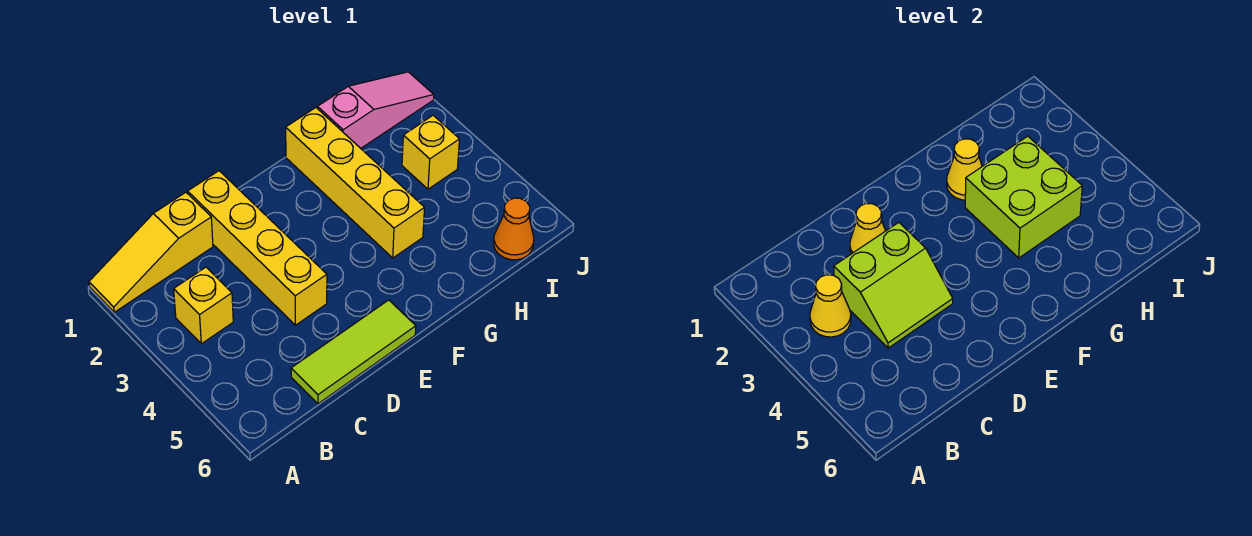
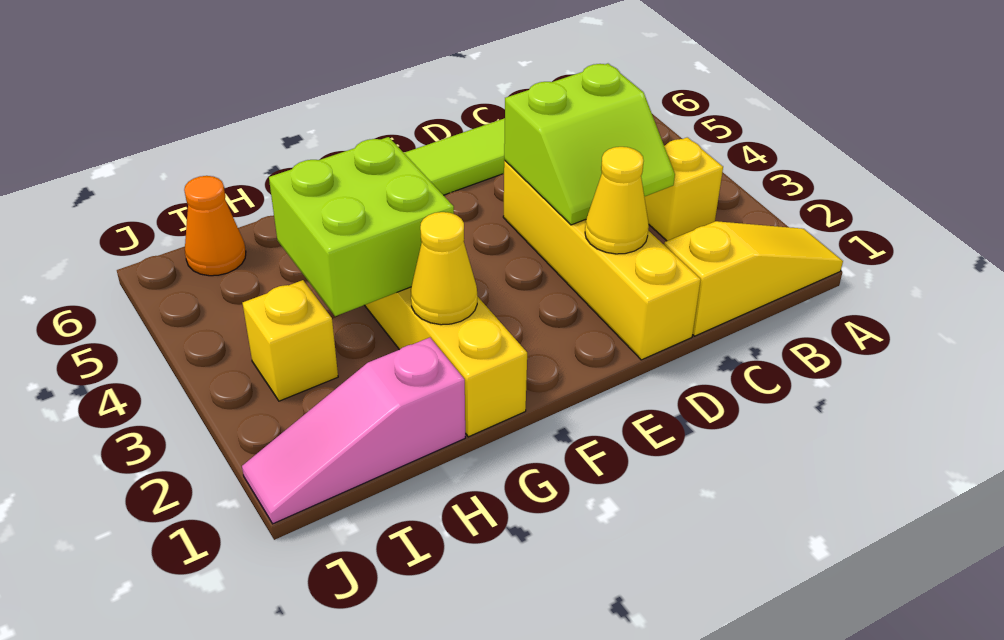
yellow 1x1 cone [810,275,851,337] -> none
lime 2x2 slope [834,223,953,348] -> lime 2x2 slope turned to [504,64,675,225]

